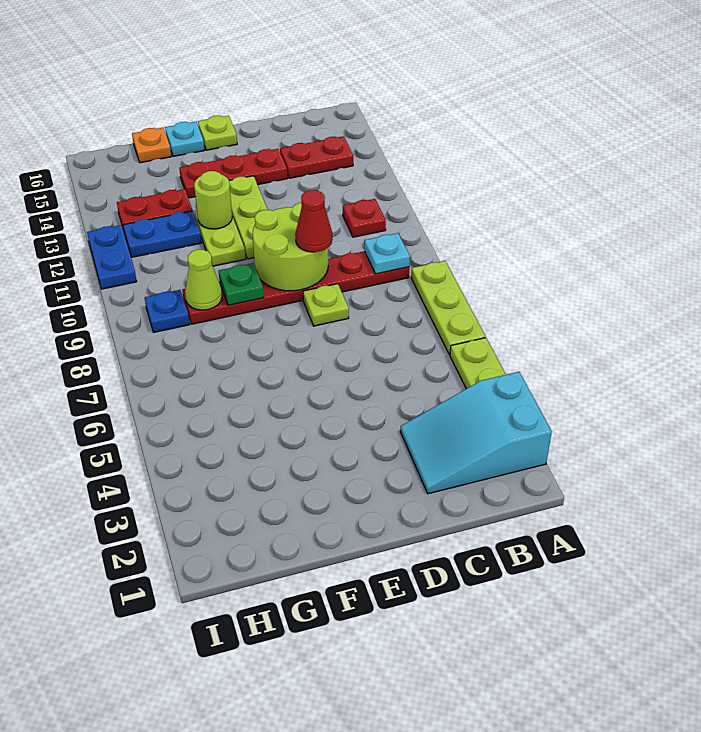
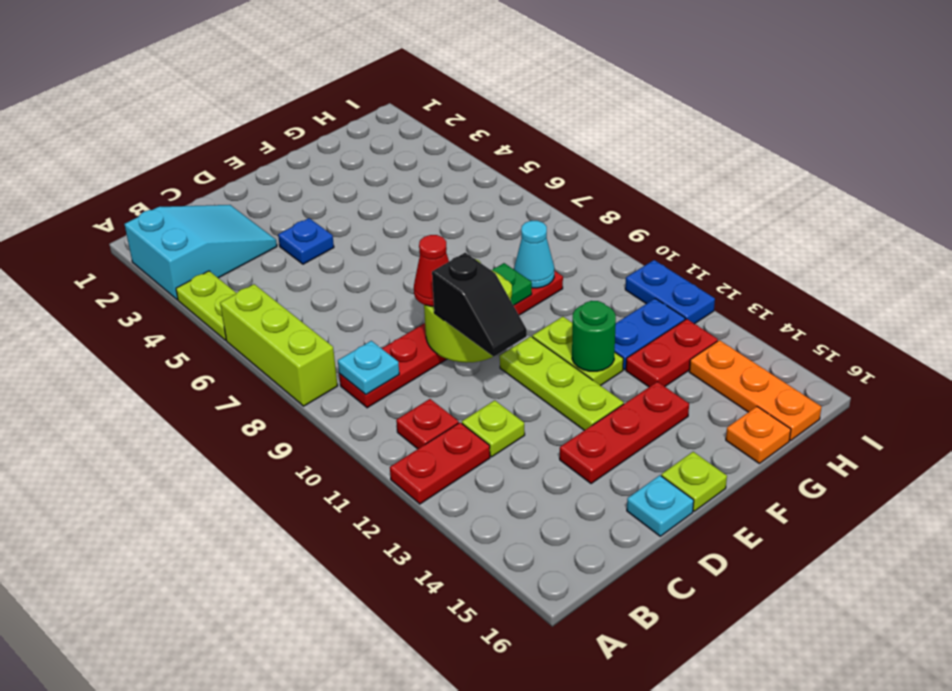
lime 1x3 plate [411,261,485,355] -> lime 1x3 brick [220,284,338,406]
red 1x2 plate [280,136,353,178] -> red 1x2 plate moved to [390,423,490,504]
lime 1x1 plate [303,284,349,326] -> lime 1x1 plate moved to [462,400,525,457]
none -> black 1x2 slope [432,253,527,357]
lime 1x1 round brick [194,171,232,229] -> green 1x1 round brick [572,301,616,371]
cyan 1x1 plate [165,122,204,156] -> cyan 1x1 plate moved to [627,475,694,536]
lime 1x1 cone [185,250,222,310] -> cyan 1x1 cone [514,221,554,288]
blue 1x1 plate [145,290,190,332] -> blue 1x1 plate moved to [278,218,334,264]
none -> orange 1x3 plate [689,340,821,440]

